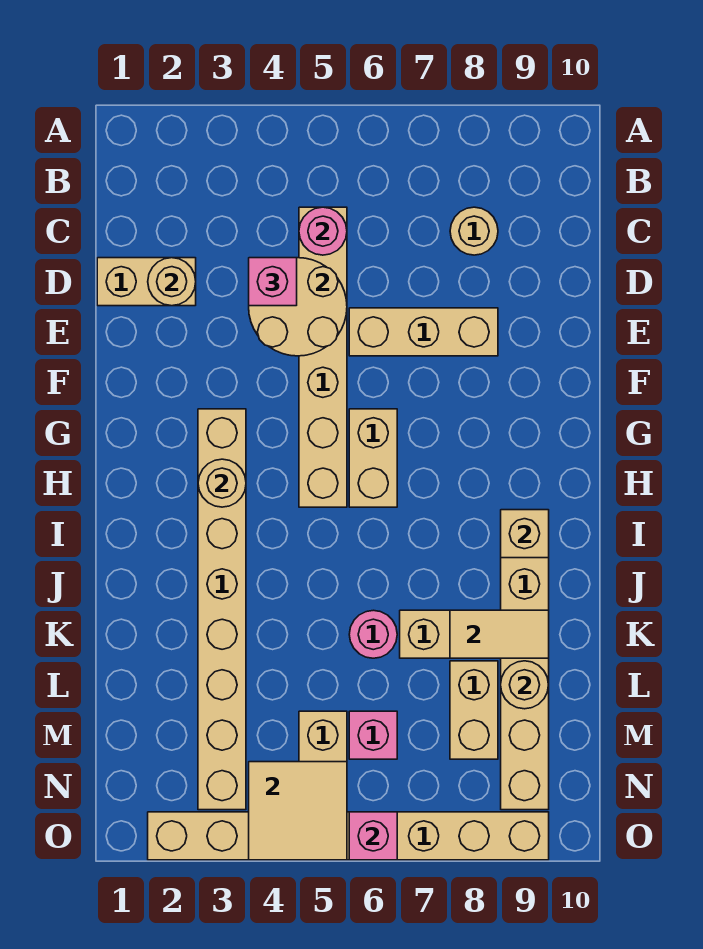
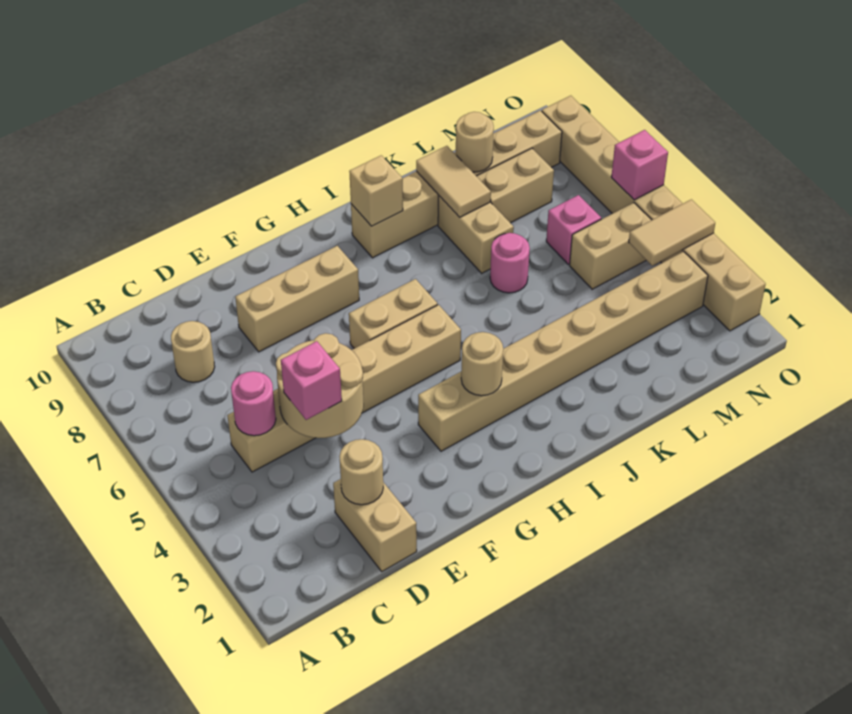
tan 1x3 brick [349,308,498,356] -> tan 1x3 brick turned to [235,246,359,352]
tan 2x2 tile [249,762,347,860] -> tan 1x2 tile [629,199,715,266]

